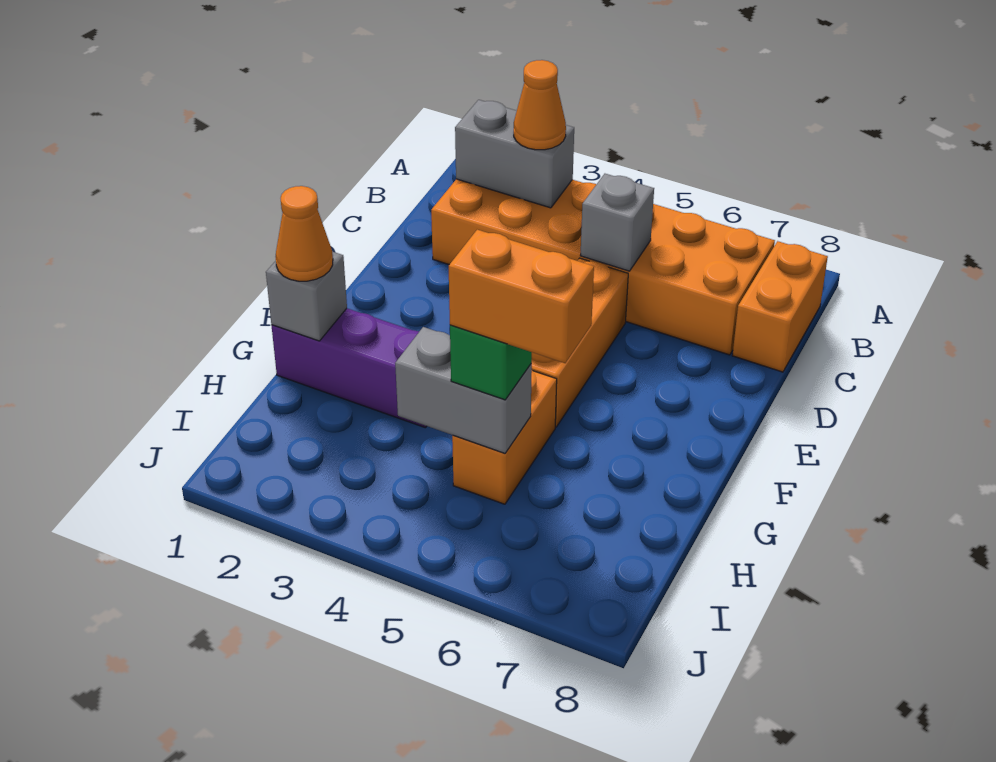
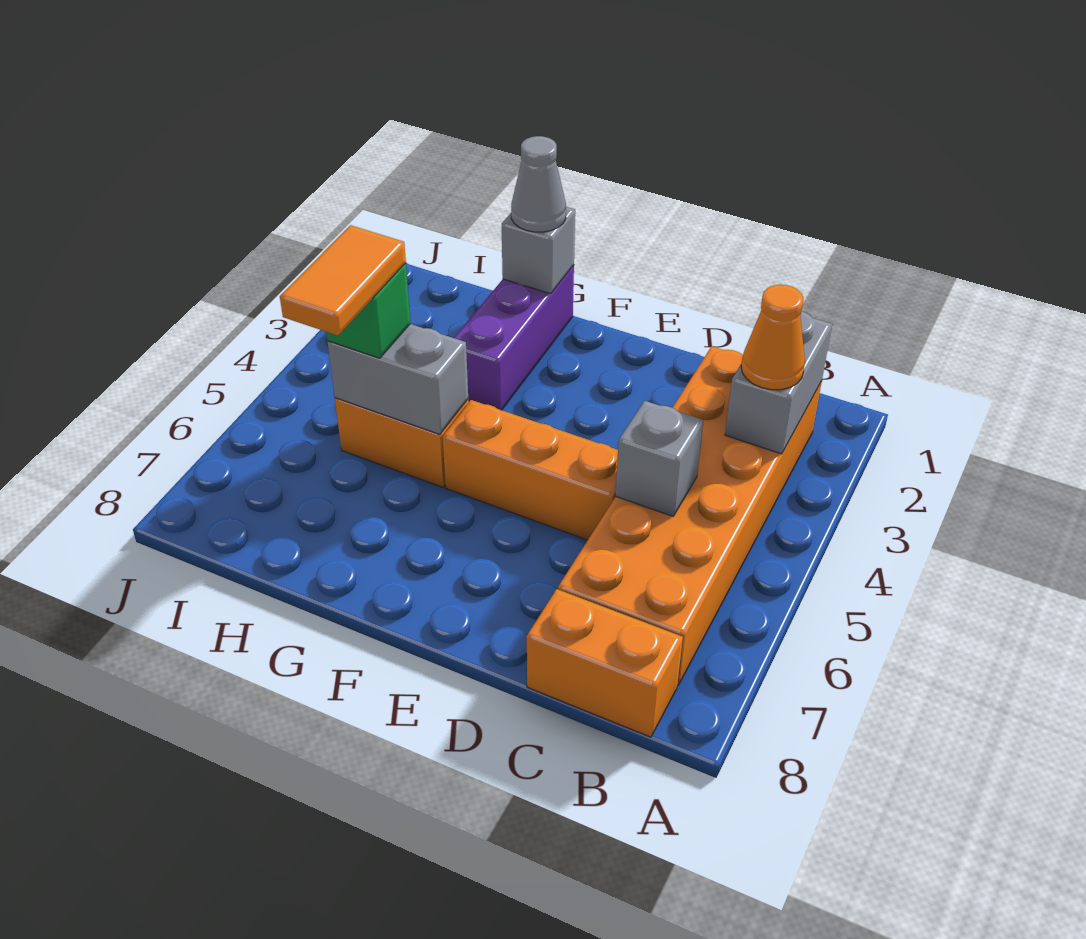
orange 1x1 cone [276,186,333,281] -> grey 1x1 cone [511,136,566,232]
grey 1x2 brick [395,327,532,453] -> grey 1x2 brick turned to [328,324,468,434]
orange 1x2 brick [449,230,594,363] -> orange 1x2 tile [280,225,406,336]

